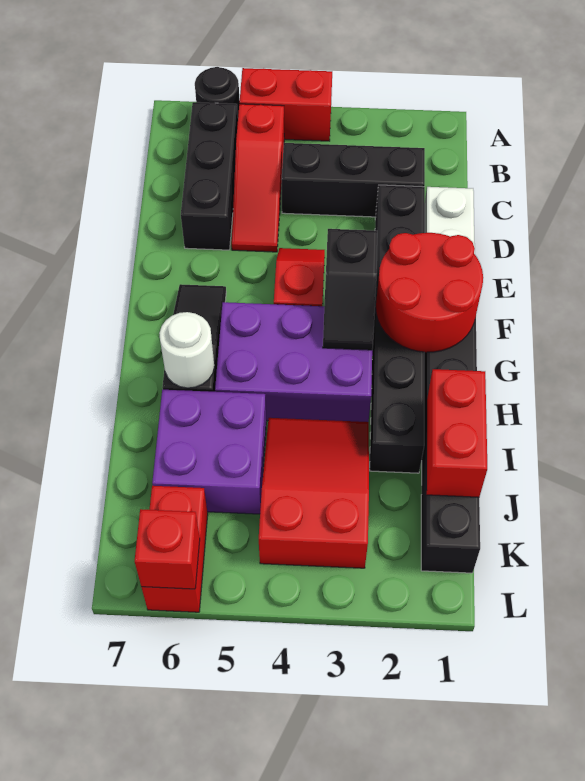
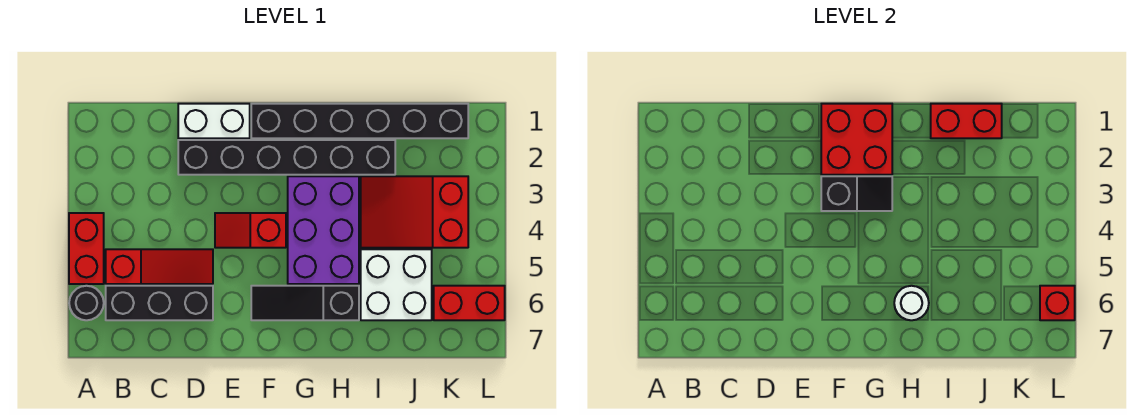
black 1x3 brick [281,143,425,217] -> none
red 2x2 round brick [376,233,483,352] -> red 2x2 brick [821,104,892,175]
purple 2x2 brick [152,390,266,514] -> white 2x2 brick [361,249,432,320]

